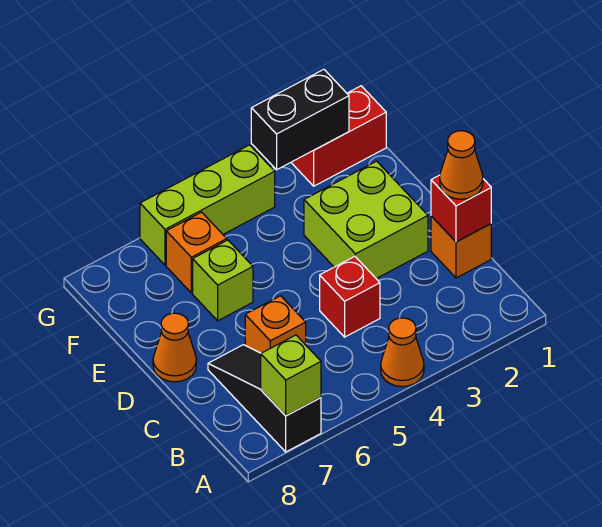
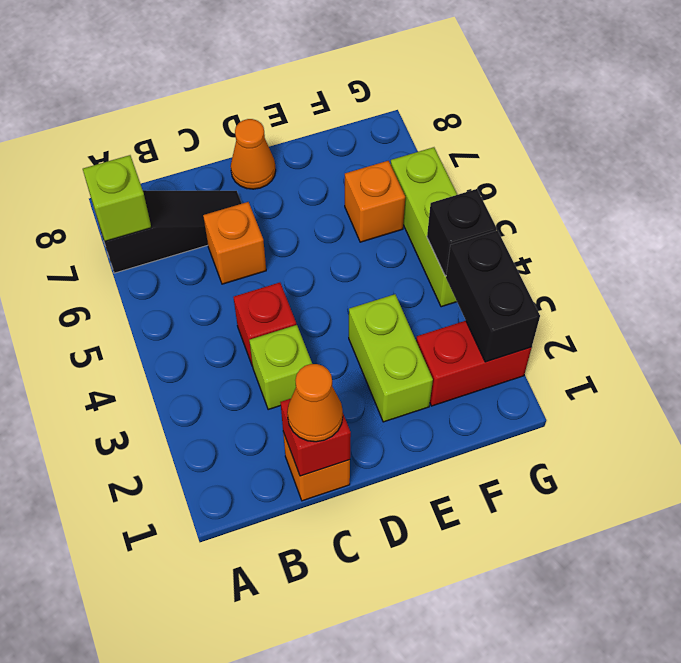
orange 1x1 cone [381,318,424,387] -> none
lime 2x2 brick [304,161,428,279] -> lime 1x2 brick [349,294,433,422]
lime 1x1 brick [193,240,253,321] -> lime 1x1 brick moved to [249,325,312,410]
red 1x2 brick [291,86,386,186] -> red 1x2 brick turned to [416,321,532,406]
none -> black 1x1 brick [427,189,497,276]

